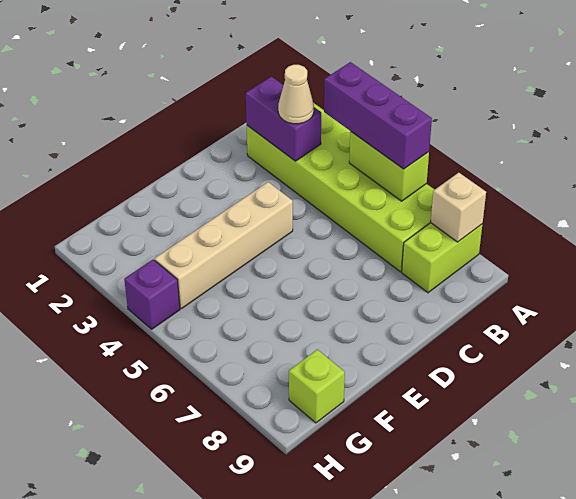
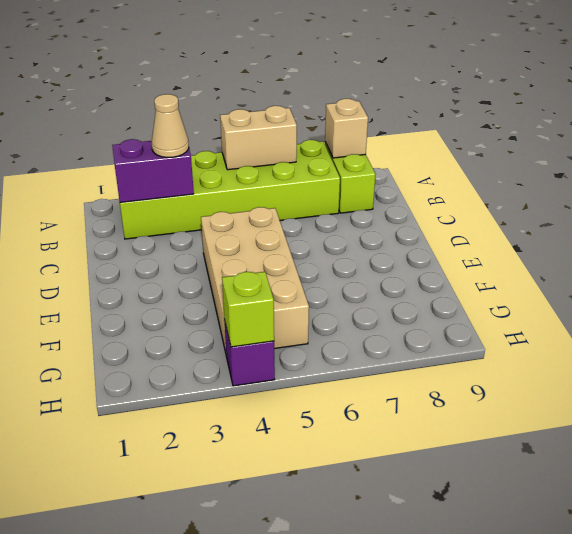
purple 1x3 brick [324,62,432,169] -> none
lime 1x2 brick [349,132,429,201] -> tan 1x2 brick [220,106,297,170]
tan 1x4 brick [155,182,293,309] -> tan 2x4 brick [201,207,309,353]
lime 1x1 brick [289,349,345,423] -> lime 1x1 brick moved to [222,272,274,347]

